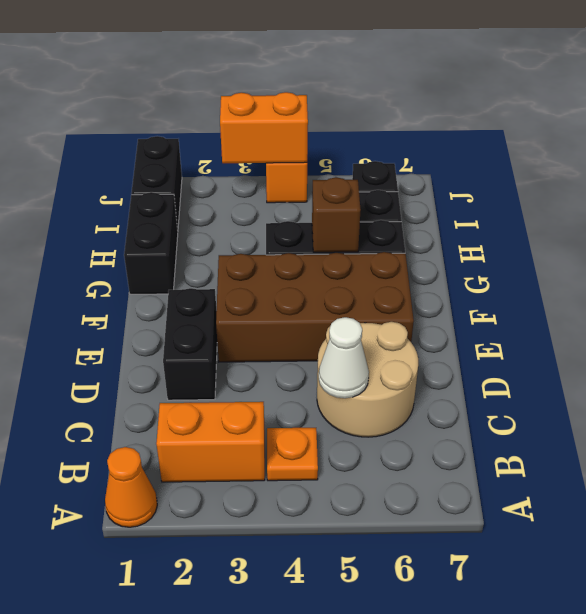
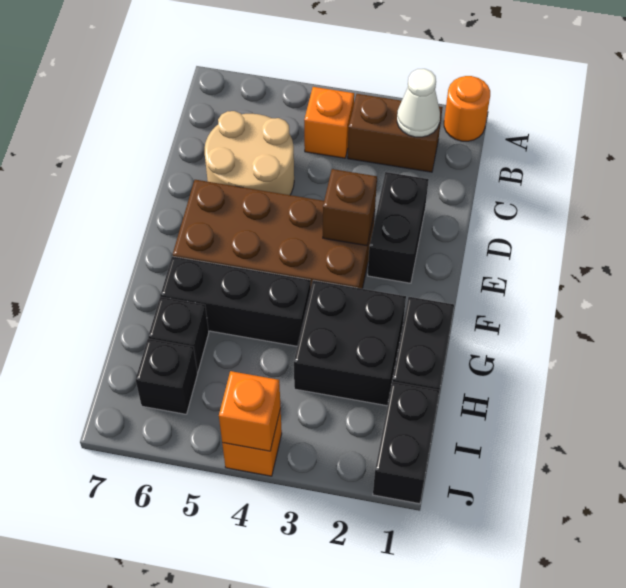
orange 1x1 cone [105,447,157,527] -> orange 1x1 round brick [444,76,490,141]
orange 1x2 brick [156,402,265,482] -> brown 1x2 brick [348,94,443,172]
orange 1x1 plate [267,428,318,481] -> orange 1x1 brick [304,87,354,158]
white 1x1 cone [319,317,369,398] -> white 1x1 cone moved to [397,69,440,137]
none -> black 2x2 brick [294,280,406,406]
brown 1x1 brick [312,177,361,252] -> brown 1x1 brick moved to [323,169,377,246]
orange 1x2 brick [220,92,308,163] -> orange 1x1 brick [219,371,281,451]

